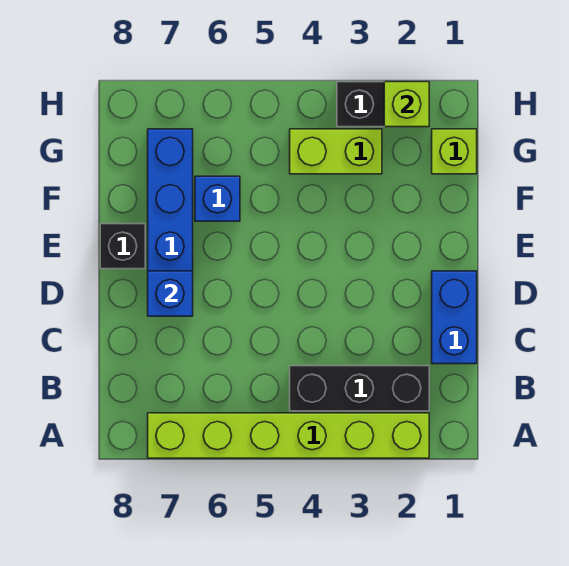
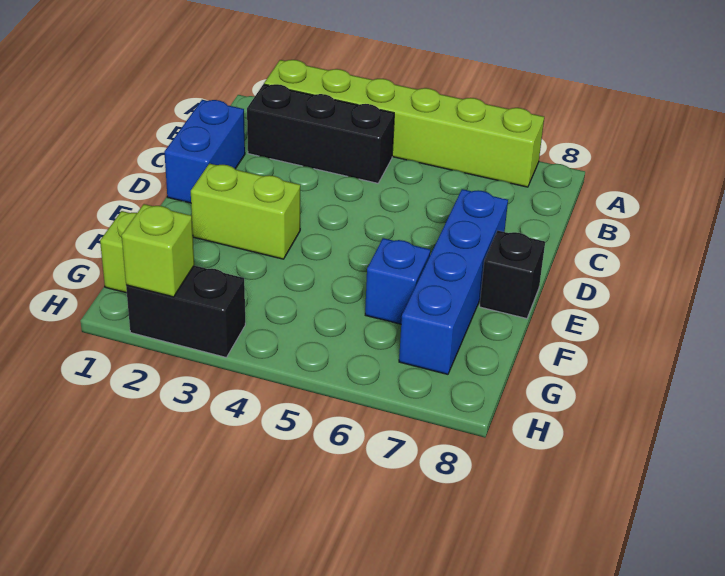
blue 1x1 brick [148,271,193,316] -> none
lime 1x2 brick [290,129,382,174] -> lime 1x2 brick moved to [191,164,300,259]

